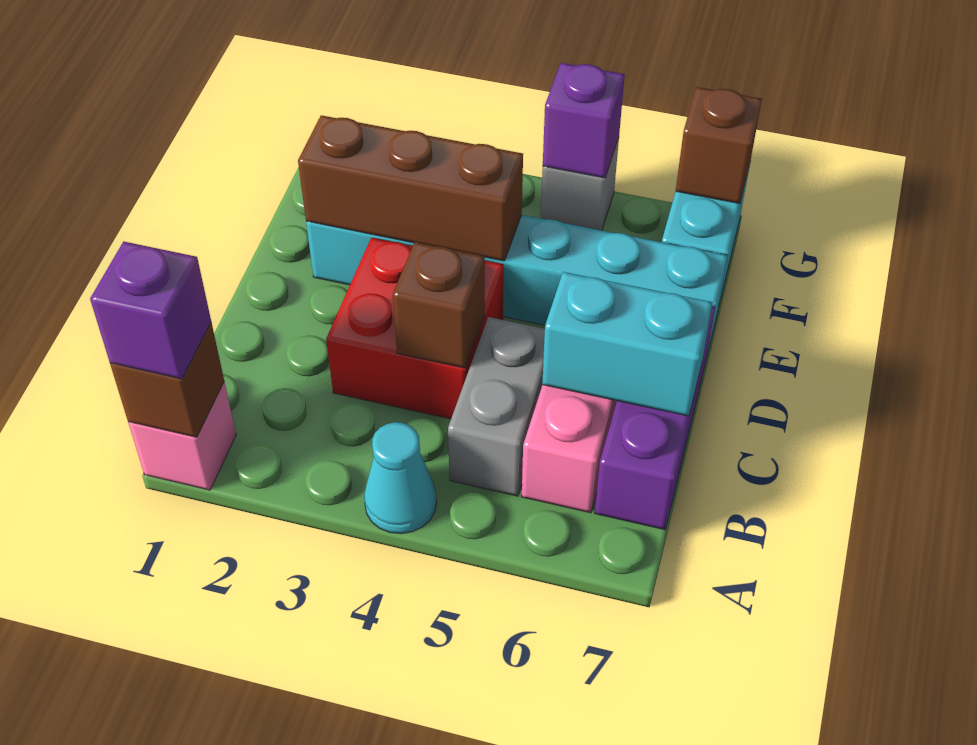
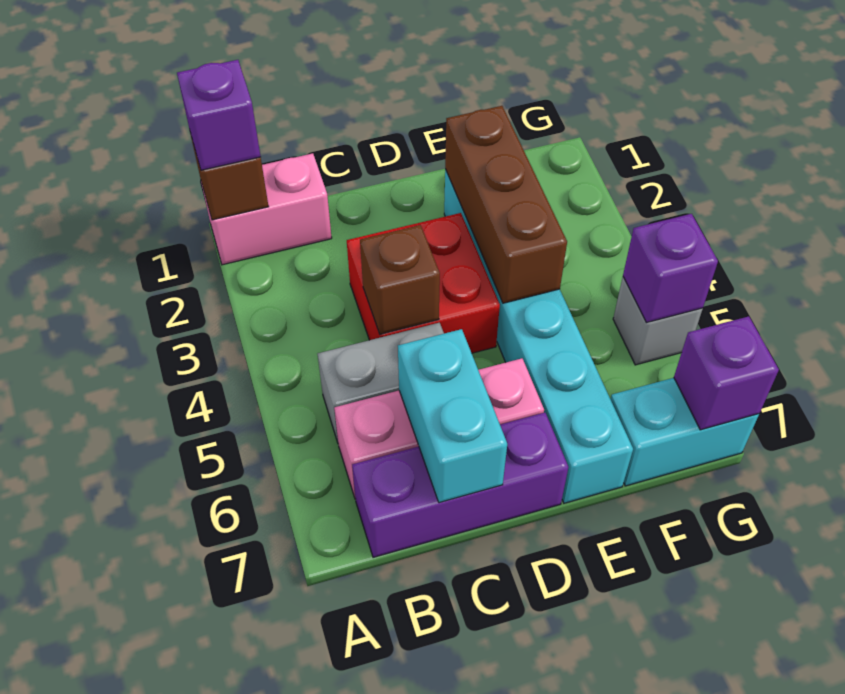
pink 1x1 brick [128,382,236,490] -> pink 1x2 brick [202,153,332,265]
cyan 1x1 cone [364,422,437,534] -> none
brown 1x1 brick [676,87,762,203] -> purple 1x1 brick [674,316,779,430]

